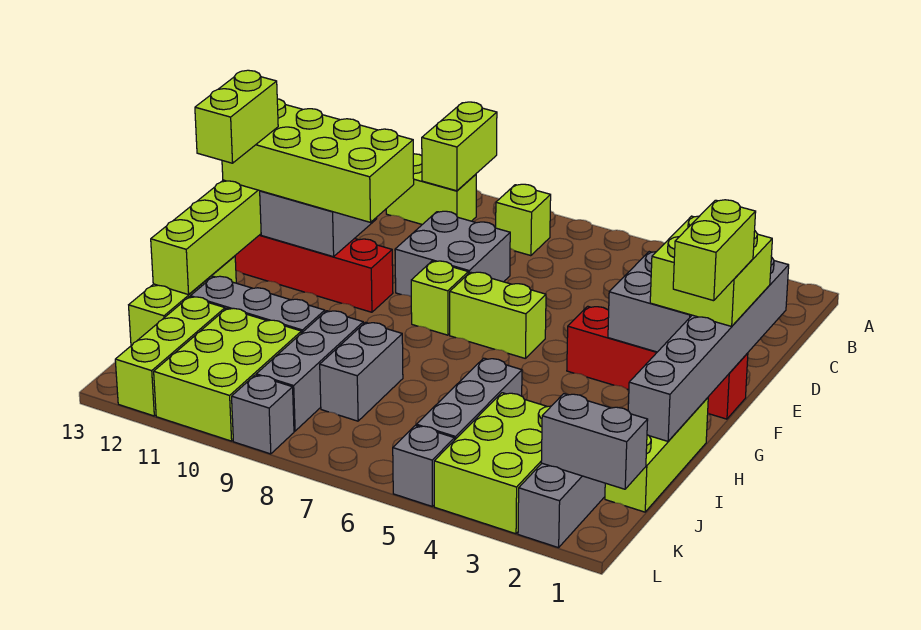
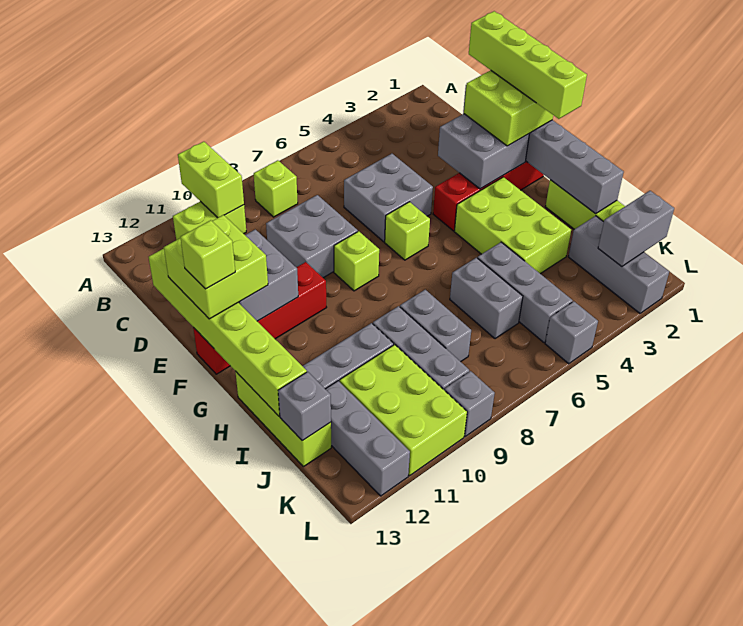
none -> grey 2x2 brick [344,154,433,242]
lime 2x4 brick [222,99,414,222] -> lime 2x2 brick [164,215,268,319]
lime 1x2 brick [673,200,756,301] -> lime 1x4 brick [469,11,587,119]
lime 1x2 brick [450,272,546,359] -> lime 1x1 brick [385,202,430,260]
lime 1x2 brick [195,70,278,163] -> lime 1x1 brick [180,220,235,289]
none -> grey 1x2 brick [450,258,523,339]
lime 2x3 brick [434,393,551,534] -> lime 2x3 brick moved to [454,177,571,274]
lime 1x3 brick [115,297,225,416] -> grey 1x3 brick [326,381,410,496]
none -> grey 1x1 brick [278,372,331,441]

